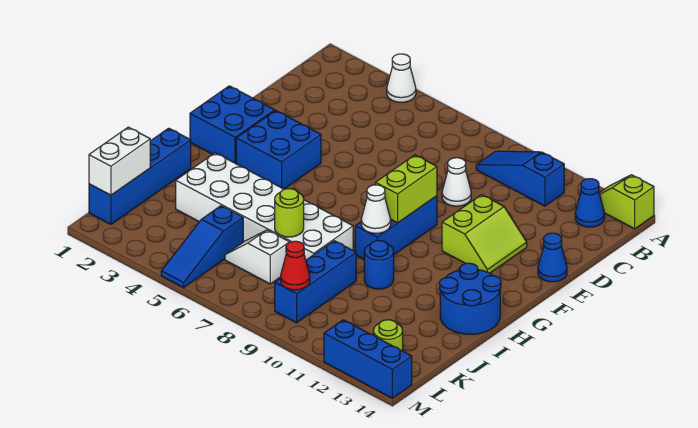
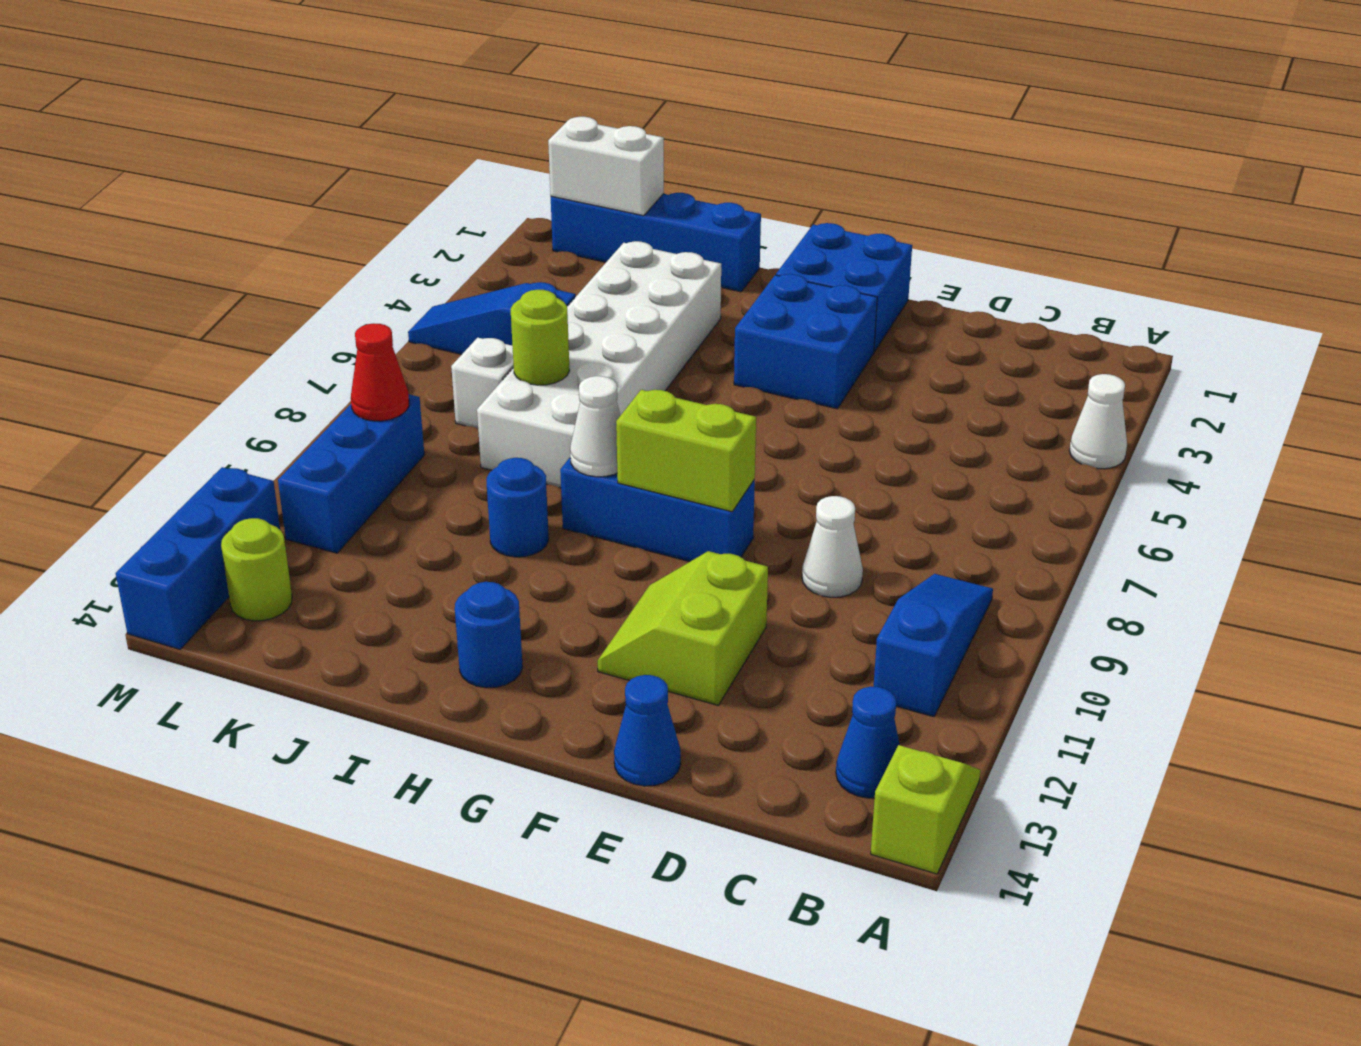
lime 2x2 slope [442,195,527,273] -> lime 2x2 slope turned to [598,551,768,705]
blue 2x2 round brick [440,263,501,334] -> blue 1x1 round brick [455,582,522,688]
blue 1x3 brick [275,241,356,323] -> blue 1x3 brick turned to [278,394,424,553]

